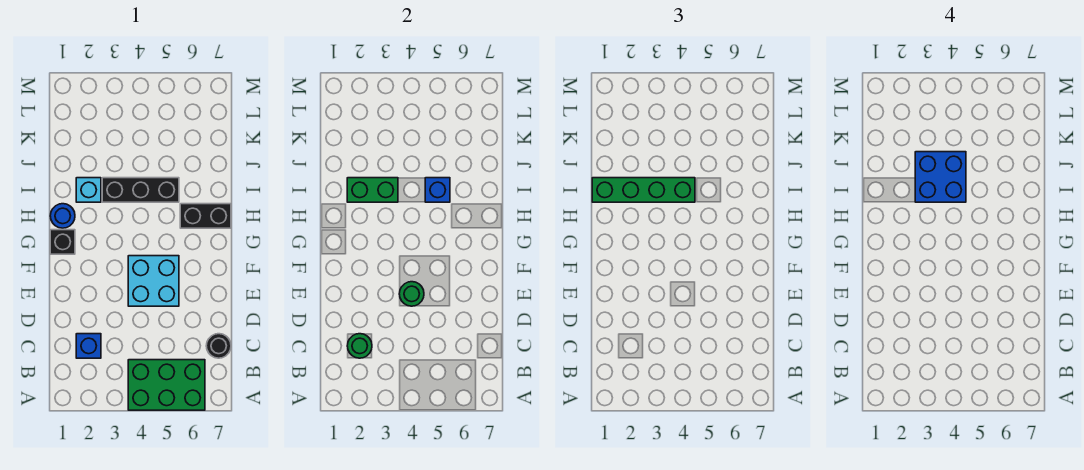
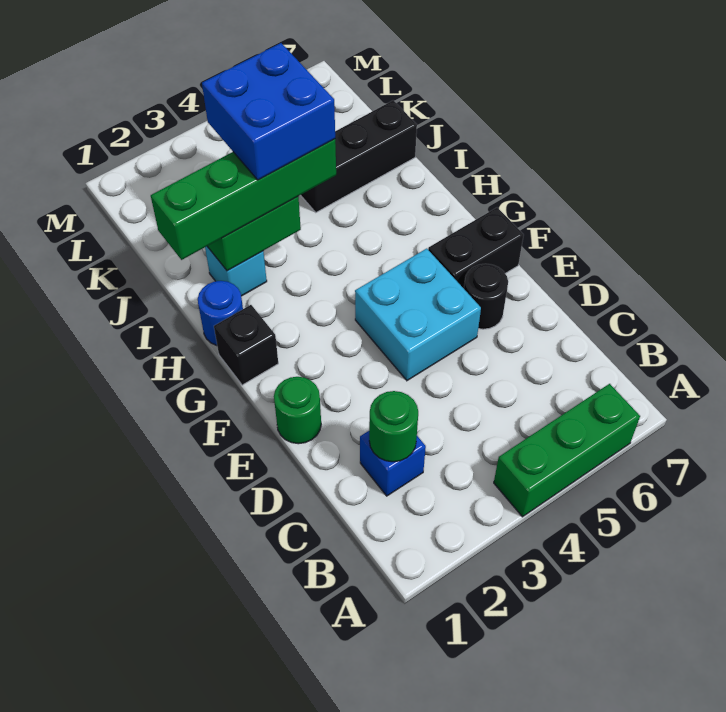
green 2x3 brick [128,360,205,410] -> green 1x3 brick [494,384,640,517]
black 1x1 round brick [206,334,231,358] -> black 1x1 round brick moved to [464,264,508,329]
green 1x1 round brick [399,282,424,306] -> green 1x1 round brick moved to [274,377,321,444]
black 1x2 brick [180,204,231,228] -> black 1x2 brick moved to [428,207,524,288]
black 1x3 brick [102,178,179,202] -> black 1x3 brick moved to [301,100,417,212]
blue 1x1 brick [425,178,450,202] -> none

